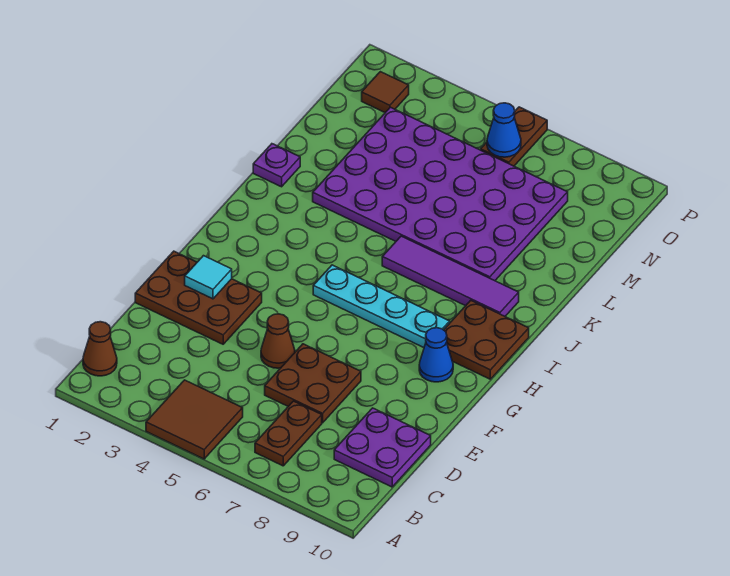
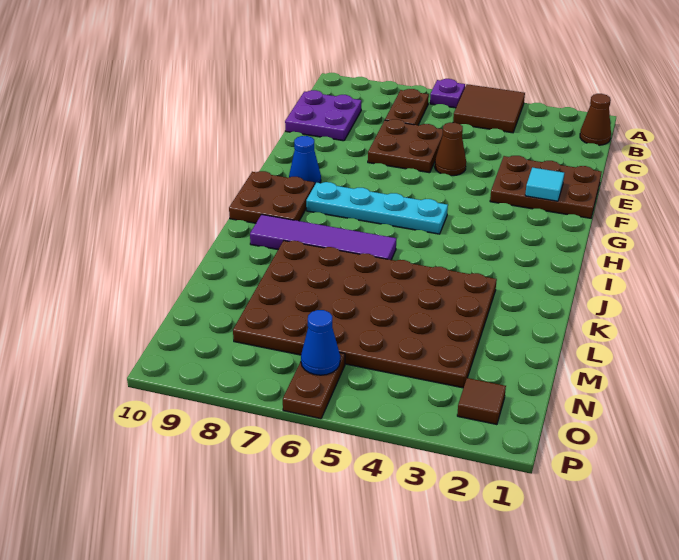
purple 1x1 plate [253,144,300,187] -> purple 1x1 plate moved to [430,79,465,108]
purple 4x6 plate [313,107,568,281] -> brown 4x6 plate [233,241,497,388]

